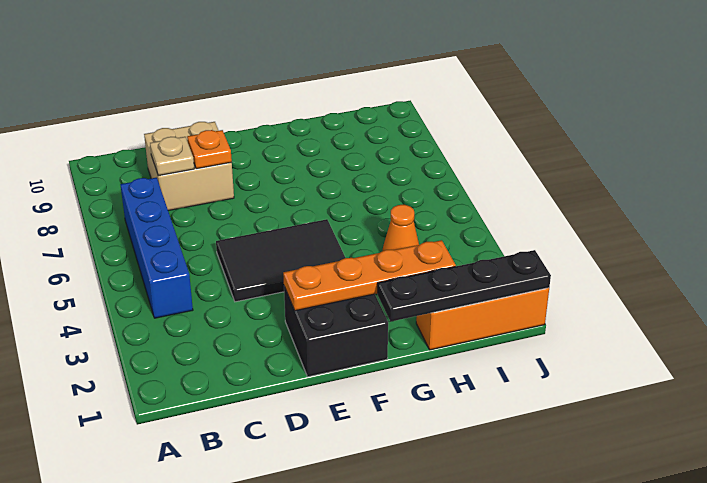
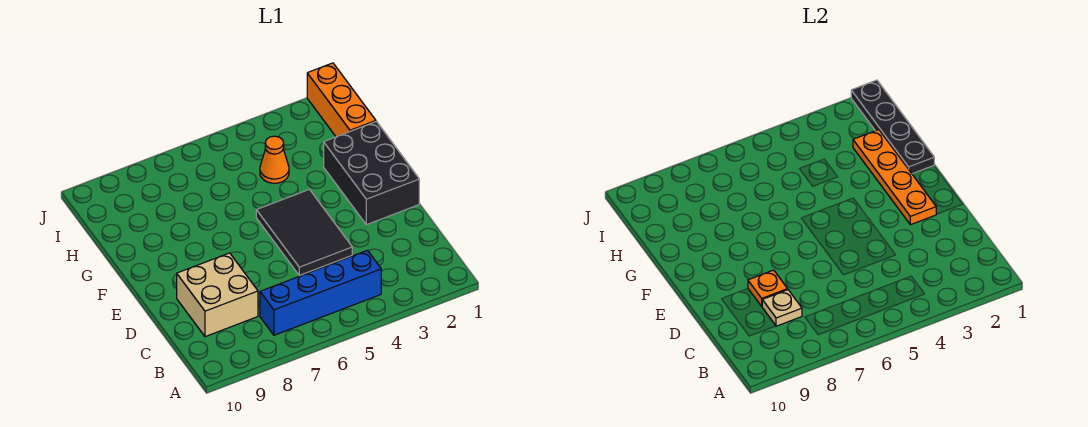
black 2x2 brick [284,287,388,377] -> black 2x3 brick [324,122,419,225]

